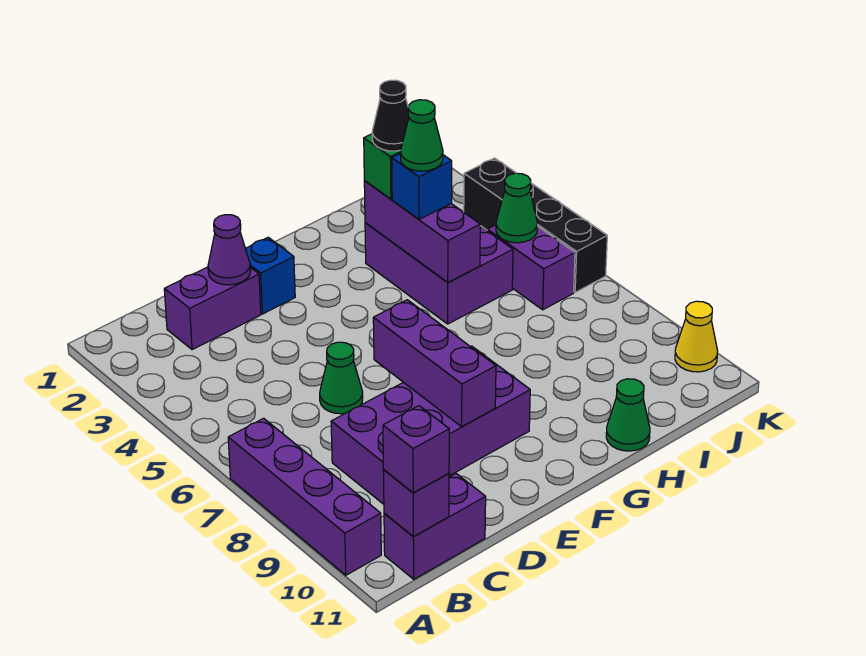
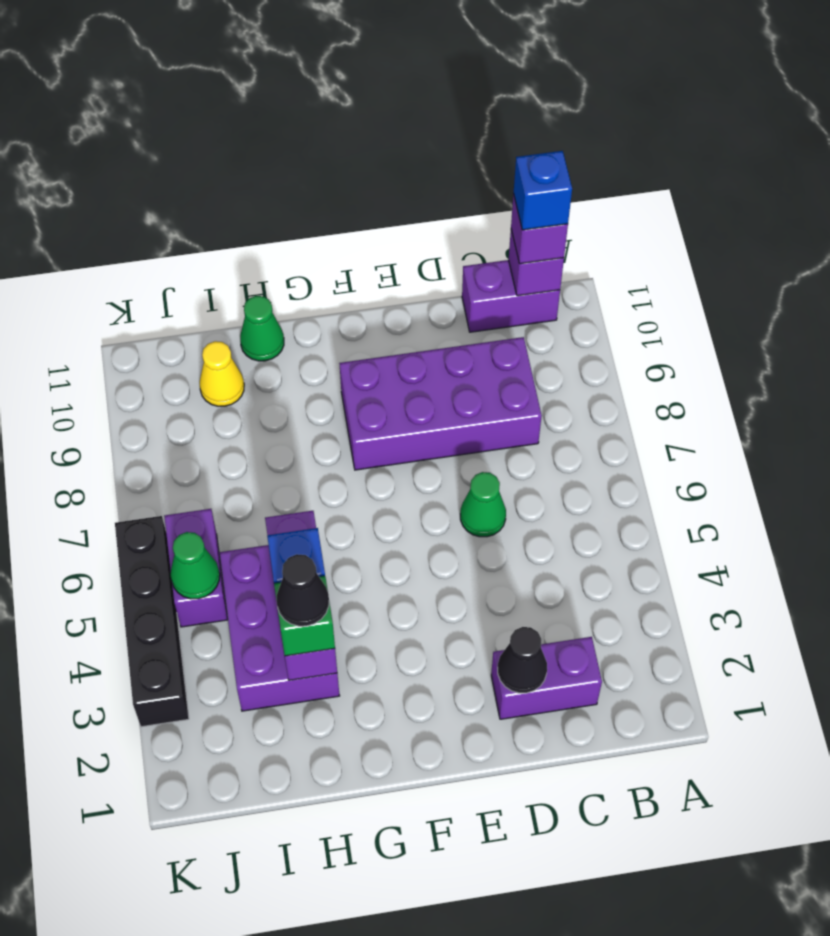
purple 1x4 brick [228,418,381,575] -> none
purple 1x1 cone [208,215,251,285] -> black 1x1 cone [498,627,547,693]
blue 1x1 brick [246,237,295,314] -> blue 1x1 brick moved to [514,151,572,230]
purple 1x3 brick [373,300,496,427] -> none
green 1x1 cone [400,100,443,171] -> none
yellow 1x1 cone [675,301,718,372] -> yellow 1x1 cone moved to [200,341,244,406]

